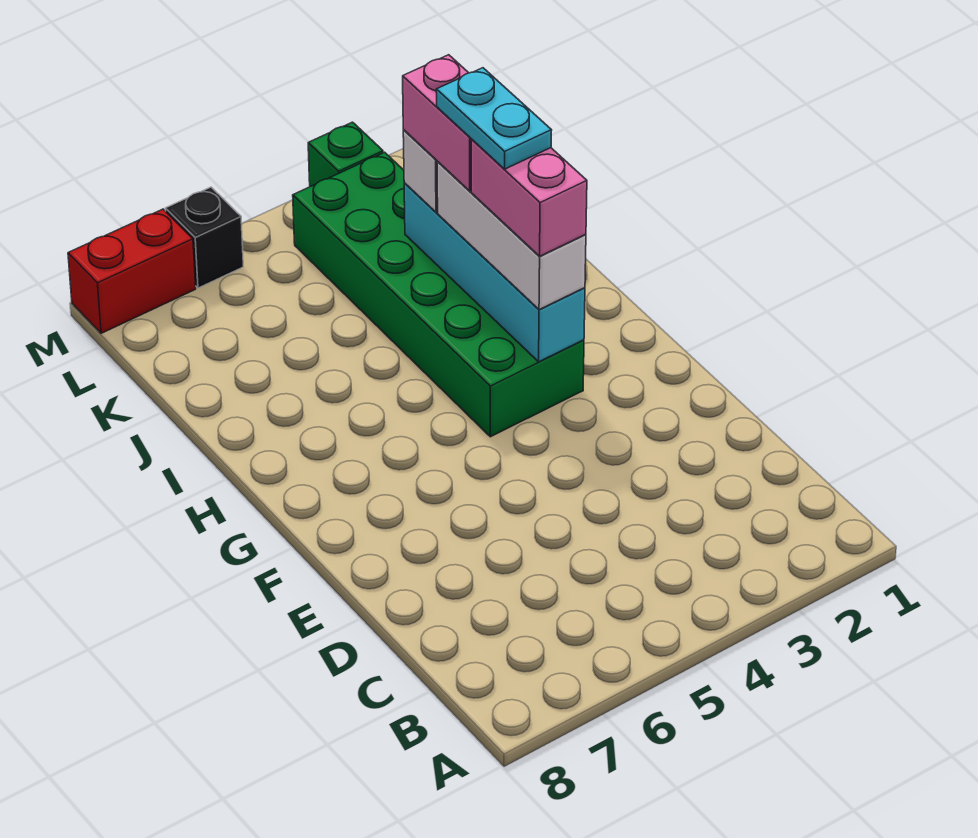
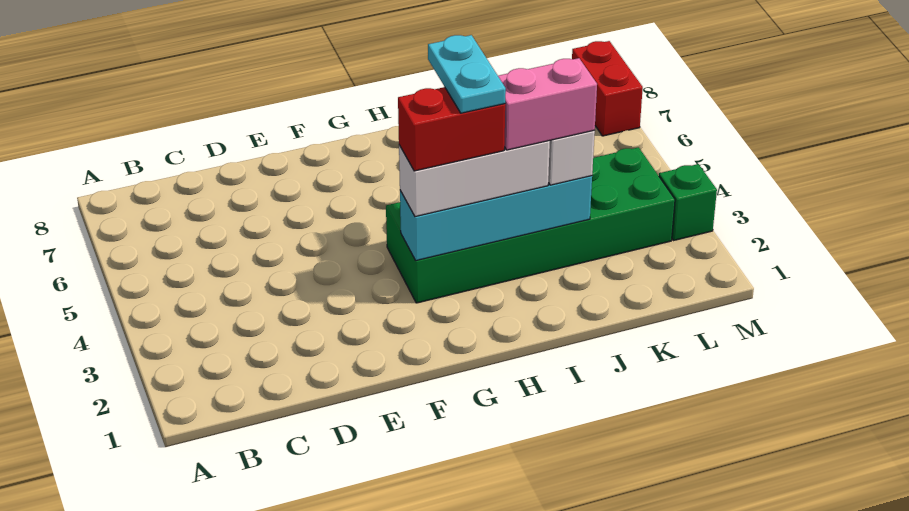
pink 1x2 brick [471,139,587,256] -> red 1x2 brick [398,87,505,171]
cyan 1x2 plate [436,68,552,169] -> cyan 1x2 plate turned to [428,35,506,113]
black 1x1 brick [165,187,243,288] -> none

